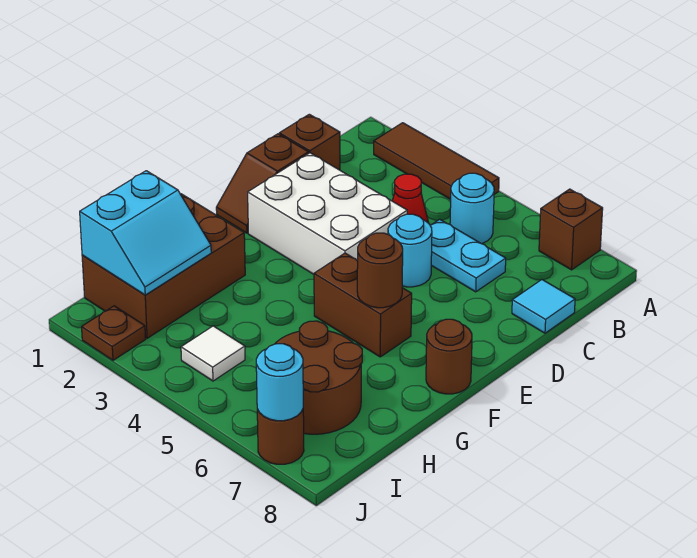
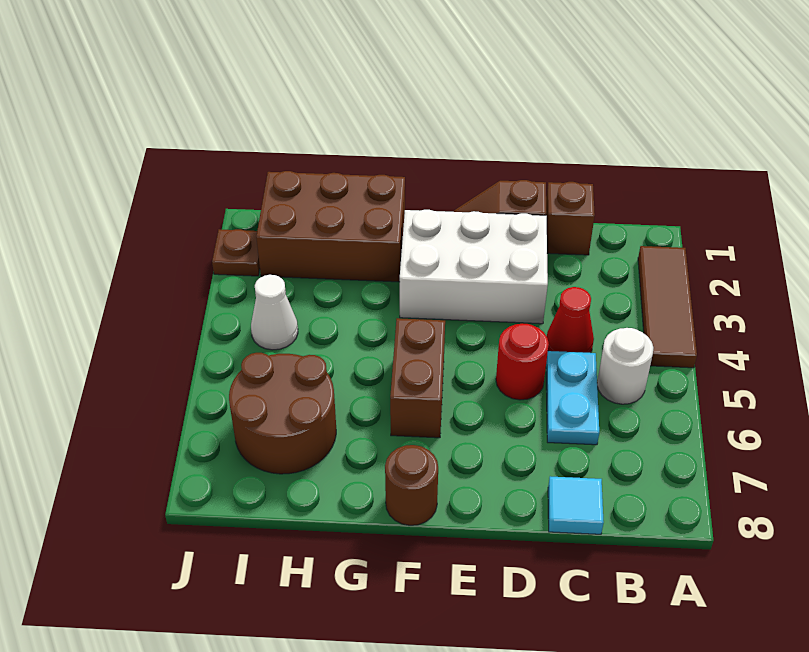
brown 1x1 brick [539,189,603,270] -> none
cyan 1x1 round brick [450,173,494,244] -> white 1x1 round brick [597,328,653,404]
white 2x3 brick [248,153,407,274] -> white 2x3 brick turned to [400,210,548,324]
cyan 1x1 round brick [388,214,432,287] -> red 1x1 round brick [496,323,549,400]
brown 1x1 round brick [357,233,403,308] -> none
cyan 2x2 slope [80,171,211,295] -> none
white 1x1 tile [181,326,245,381] -> white 1x1 cone [251,275,298,350]
brown 1x1 round brick [257,409,304,464] -> none
cyan 1x1 round brick [256,344,303,421] -> none

